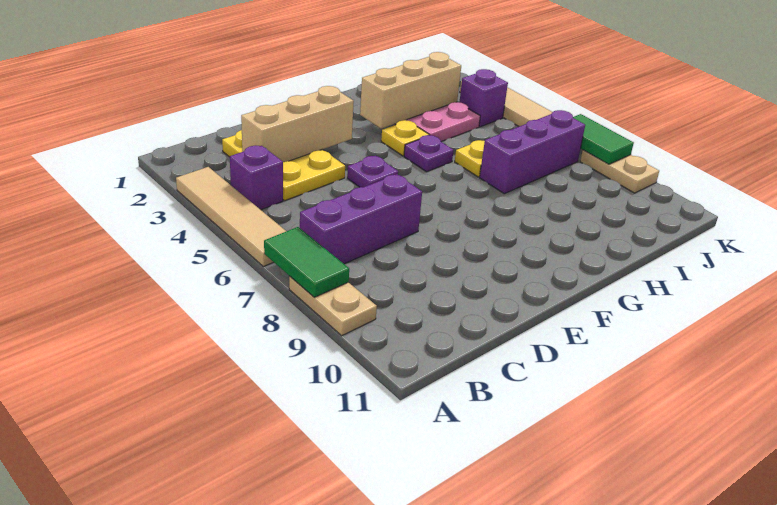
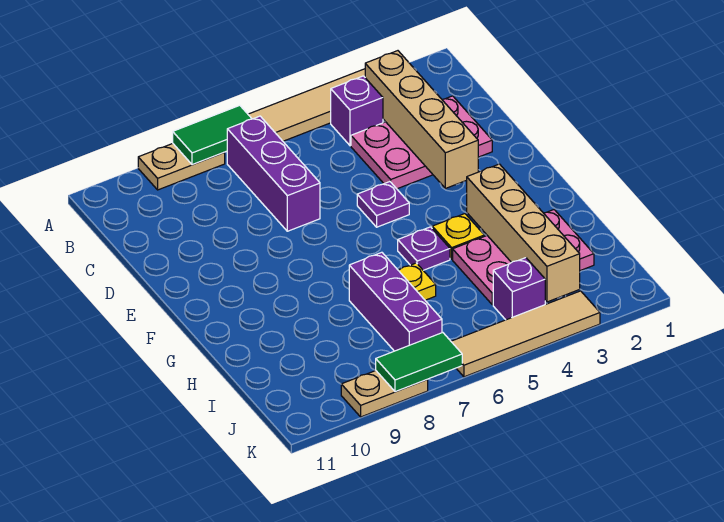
yellow 2x3 plate [222,130,345,201] -> pink 2x3 plate [351,96,492,189]
tan 1x3 brick [241,86,354,162] -> tan 1x4 brick [365,51,478,188]
tan 1x3 brick [360,52,461,129] -> tan 1x4 brick [467,164,580,302]

